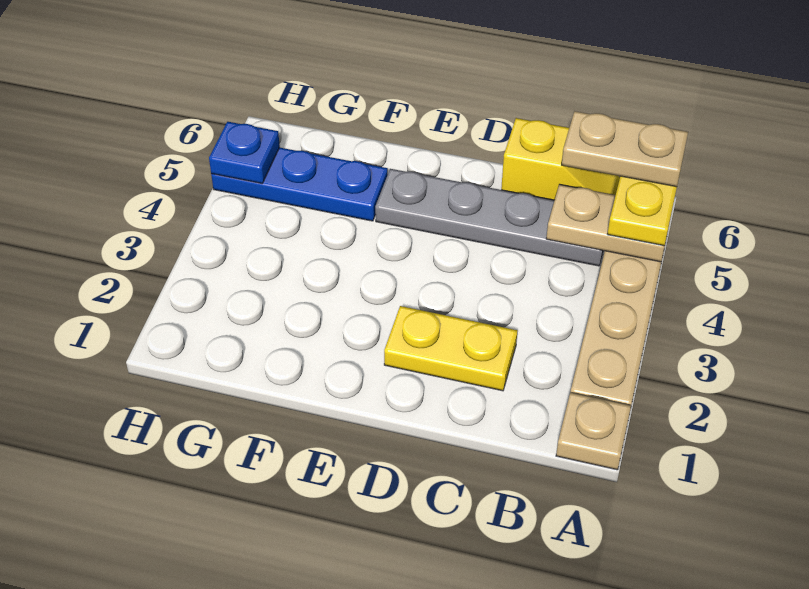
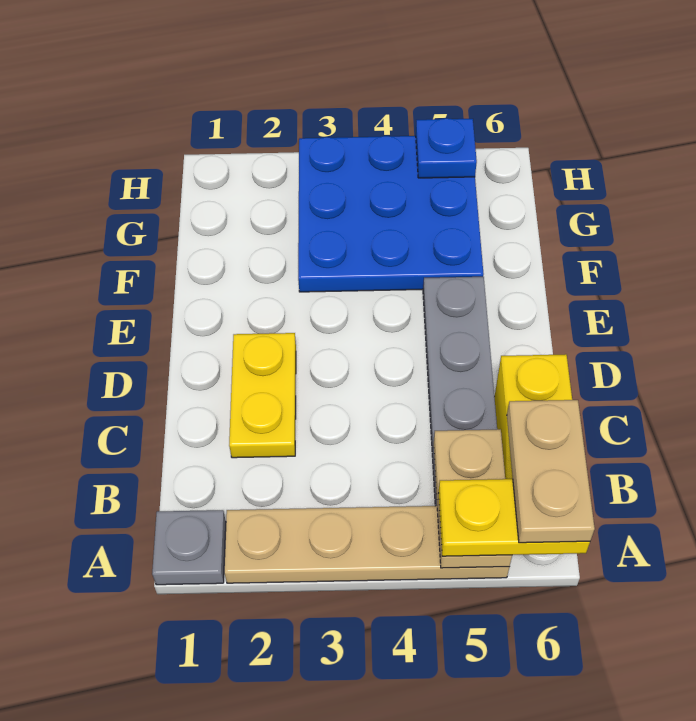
tan 1x1 plate [556,393,631,470] -> grey 1x1 plate [152,510,226,585]
blue 1x3 plate [211,148,388,221] -> blue 3x3 plate [298,136,484,292]

